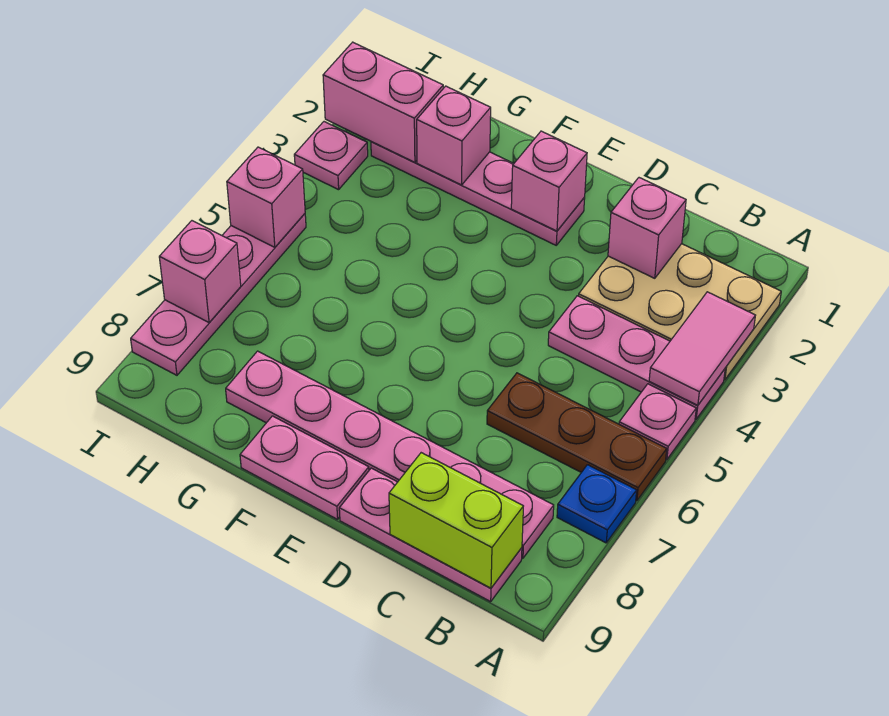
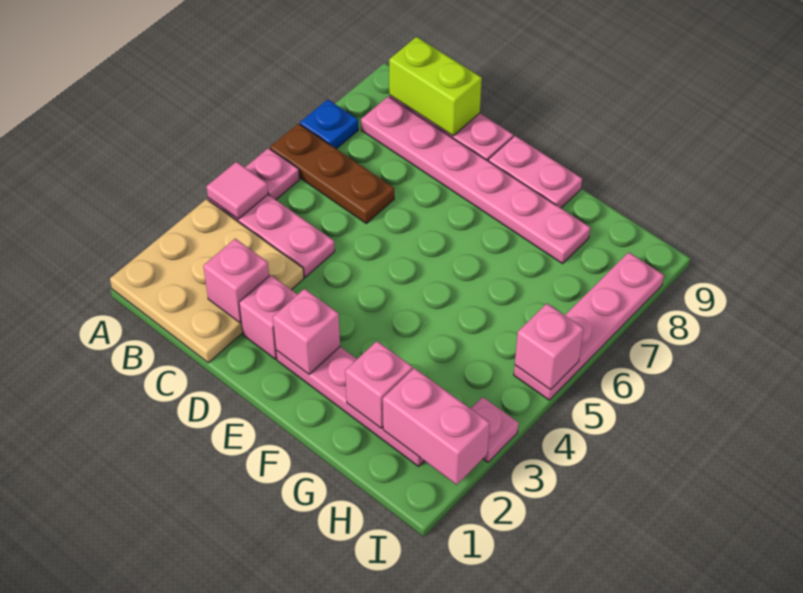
tan 2x3 plate [579,244,781,380] -> tan 3x3 plate [110,199,304,363]
pink 1x2 tile [649,292,755,405] -> pink 1x1 tile [206,162,268,219]
pink 1x1 brick [159,221,241,322] -> pink 1x1 brick moved to [239,275,298,359]

